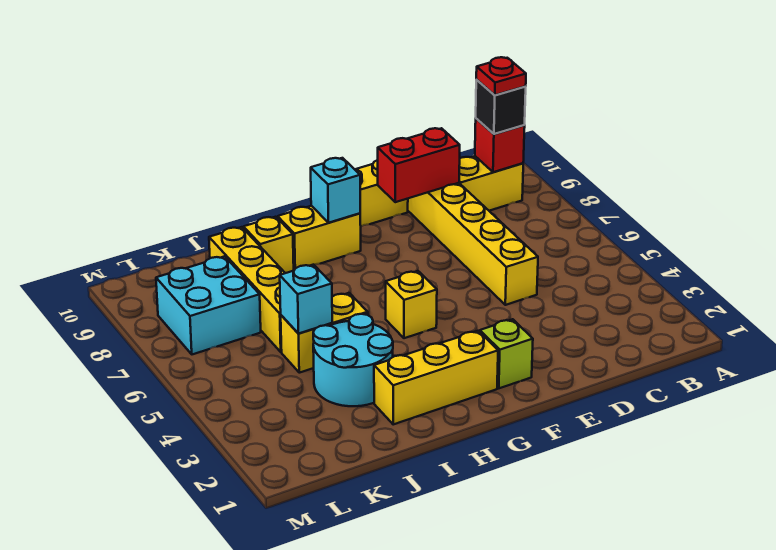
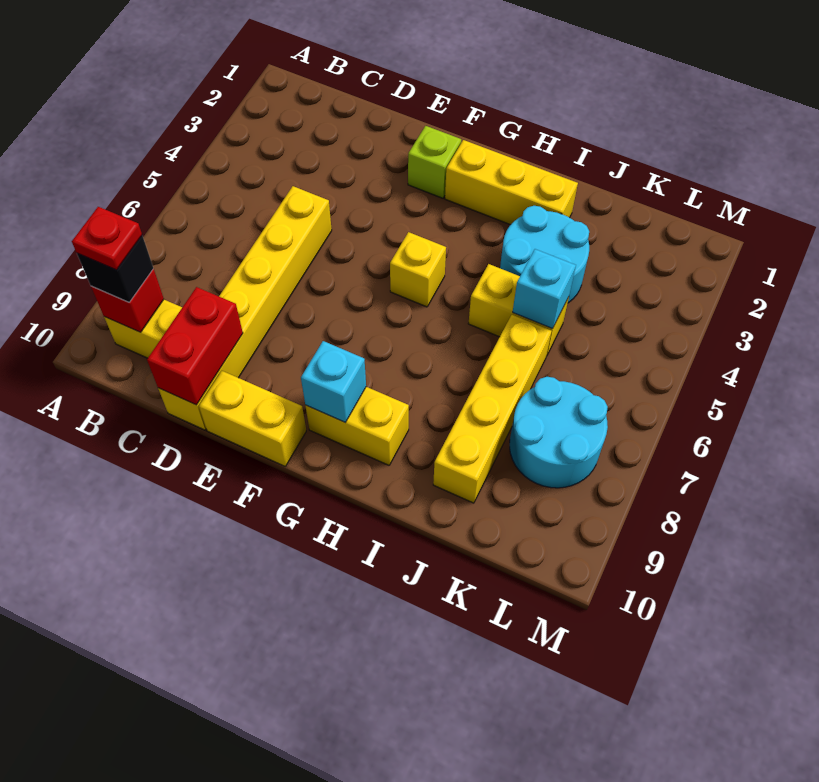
red 1x2 brick [378,128,460,202] -> red 1x2 brick turned to [147,287,243,405]
yellow 1x1 brick [243,217,294,273] -> none
cyan 2x2 brick [156,256,261,354] -> cyan 2x2 round brick [510,376,608,488]

